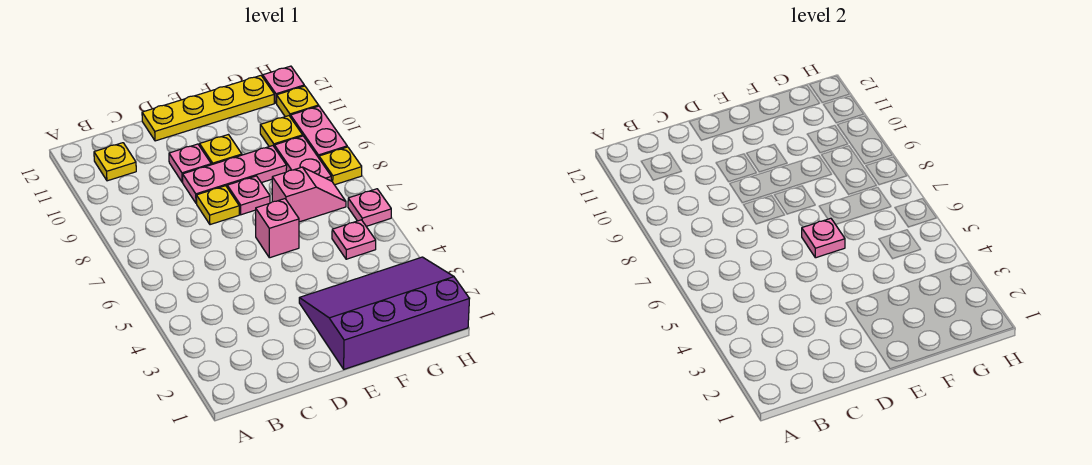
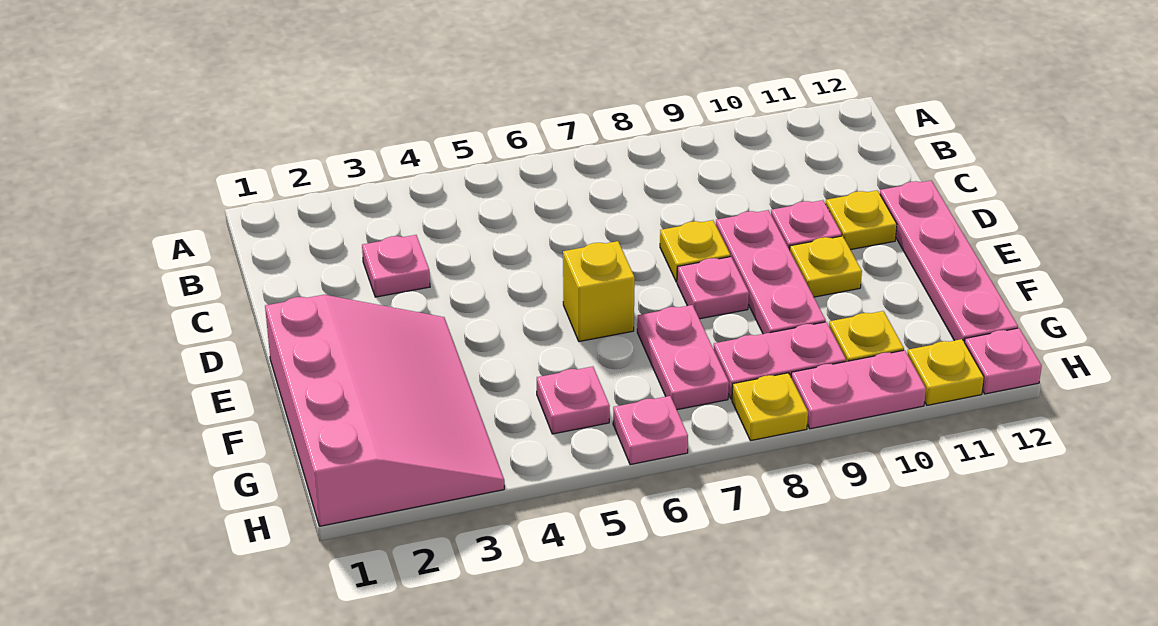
yellow 1x1 plate [94,143,136,181] -> yellow 1x1 plate moved to [826,190,897,250]
yellow 1x4 plate [142,76,274,141] -> pink 1x4 plate [880,181,1018,342]
purple 3x4 slope [299,257,469,369] -> pink 3x4 slope [265,295,504,526]
pink 1x1 brick [256,199,299,258] -> yellow 1x1 brick [563,241,635,342]
pink 1x1 plate [802,218,845,258] -> pink 1x1 plate moved to [362,235,430,297]
pink 1x2 slope [272,167,346,222] -> pink 1x2 plate [637,305,729,410]

